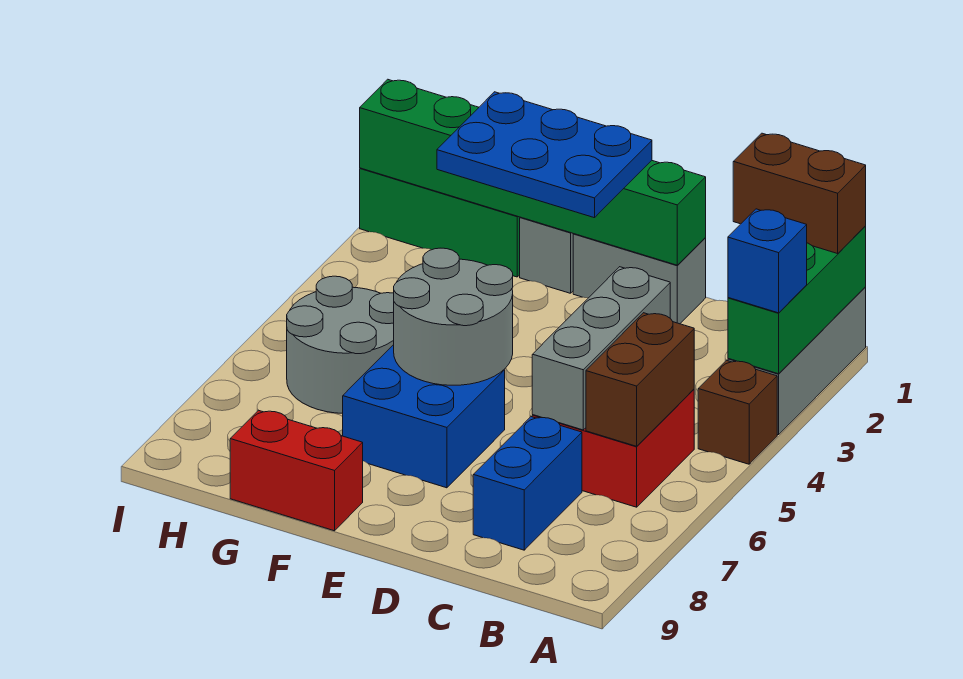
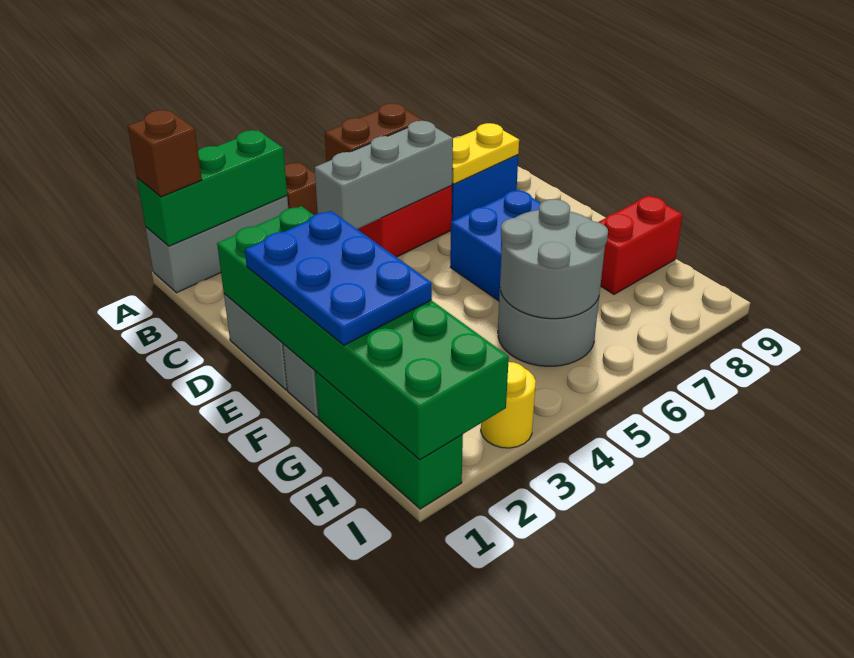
brown 1x2 brick [733,133,866,254] -> brown 1x1 brick [128,110,202,197]
blue 1x1 brick [728,209,807,313] -> none
none -> yellow 1x2 plate [452,123,519,184]
green 1x6 brick [360,79,706,265] -> green 2x6 brick [217,206,509,460]
grey 2x2 round brick [394,248,513,385] -> grey 2x2 round brick moved to [500,199,608,319]
red 1x2 brick [230,410,363,531] -> red 1x2 brick turned to [598,196,683,294]
none -> yellow 1x1 round brick [481,362,536,448]

